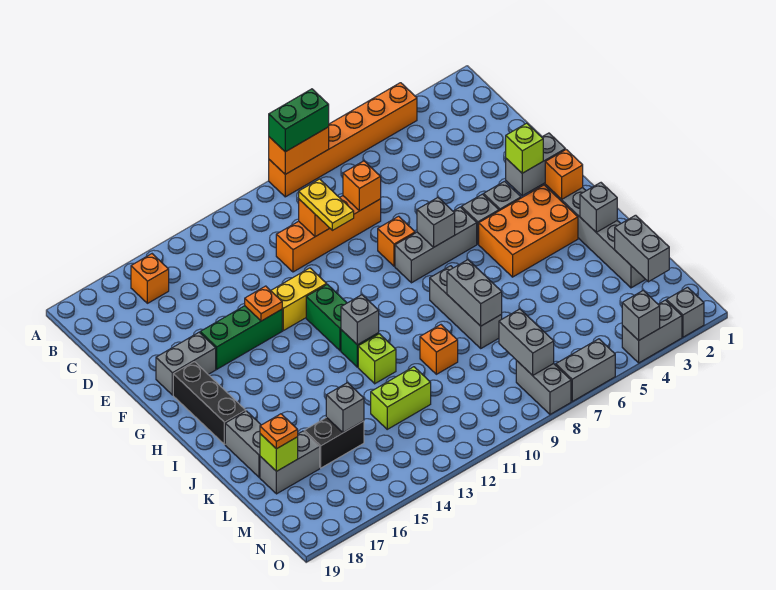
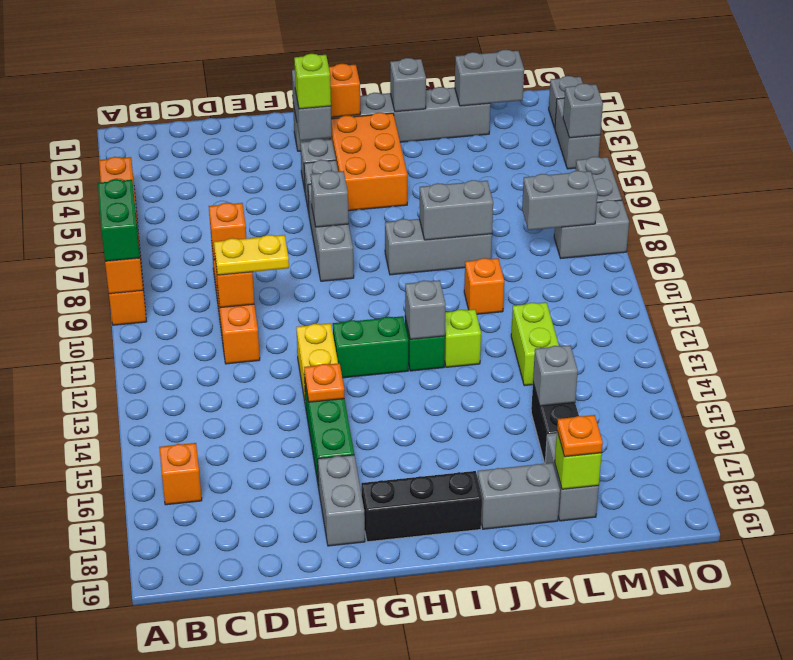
orange 1x1 brick [378,216,415,266] -> none

